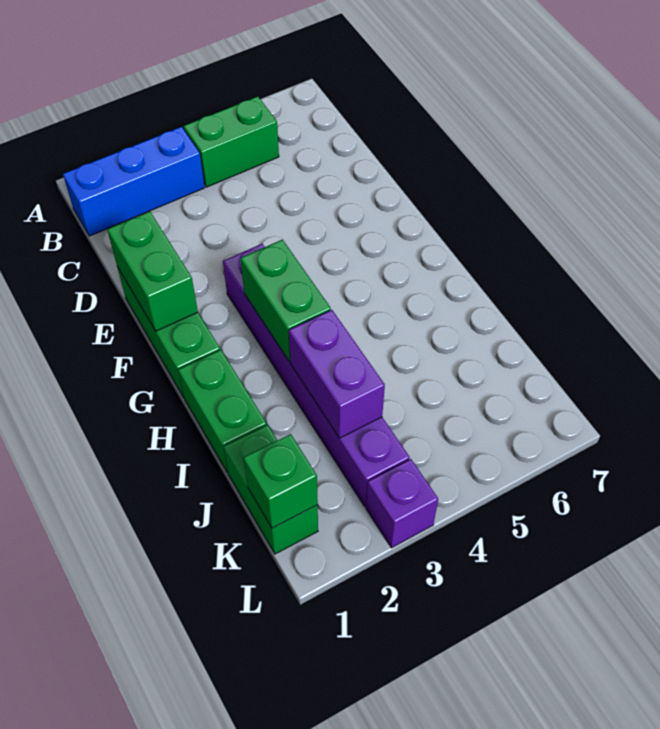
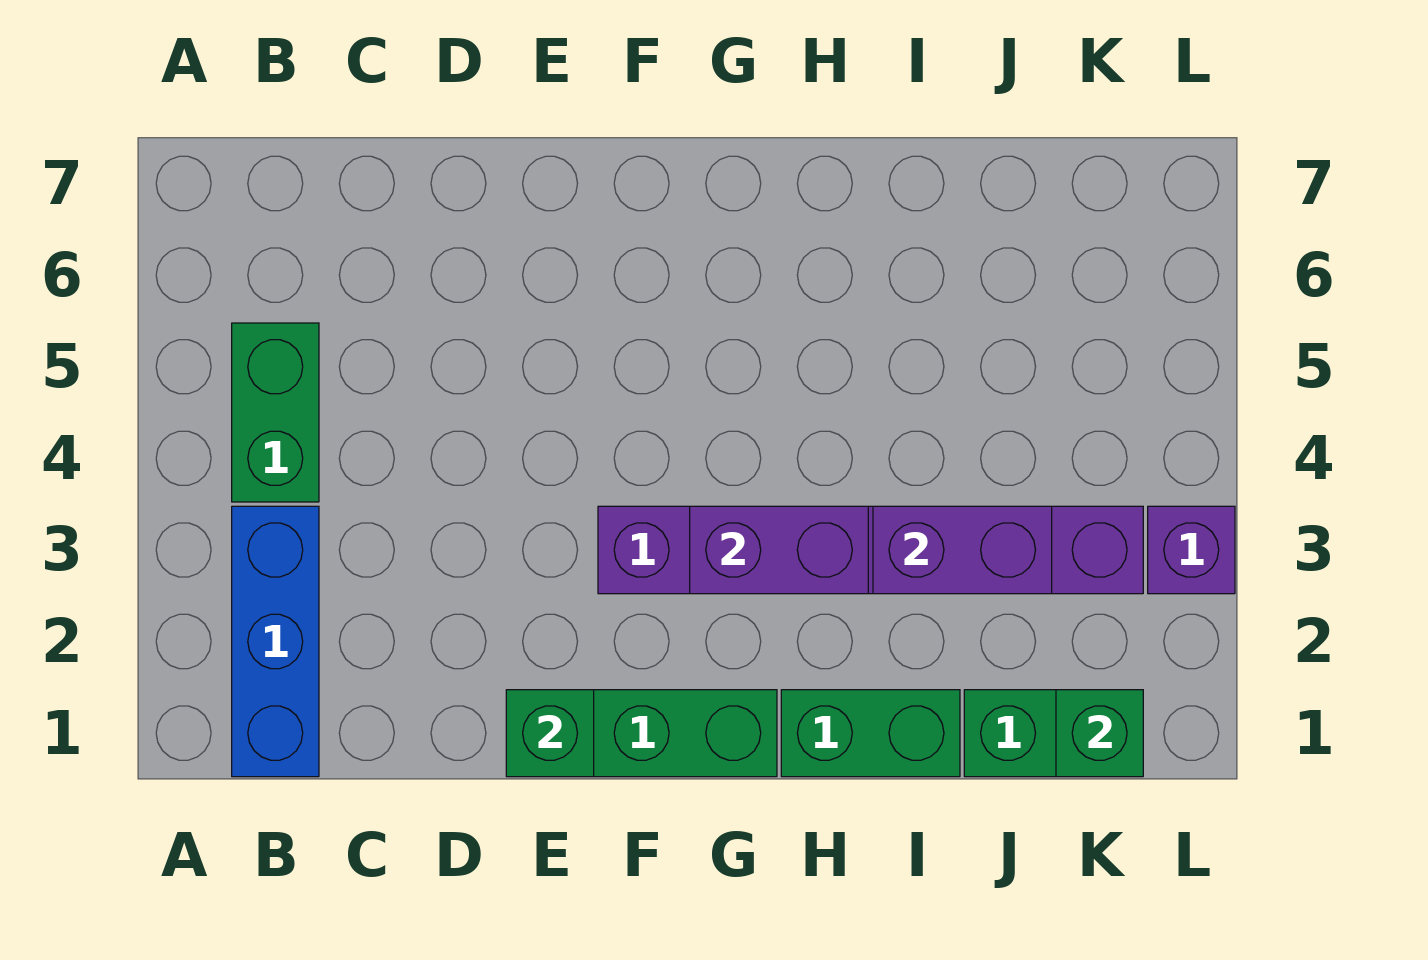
green 1x2 brick [107,211,198,331] -> green 1x1 brick [506,690,594,777]
green 1x2 brick [240,240,331,362] -> purple 1x2 brick [690,506,868,594]

